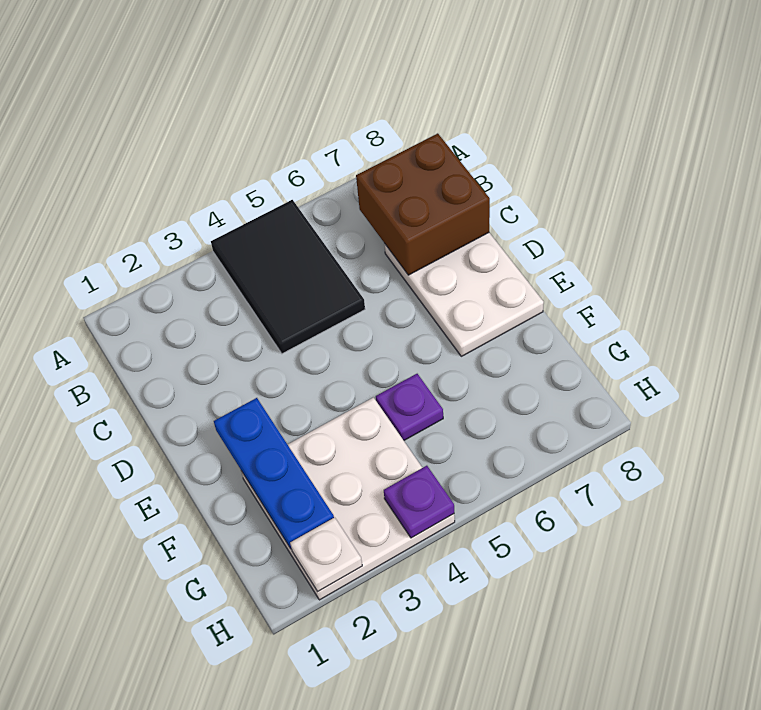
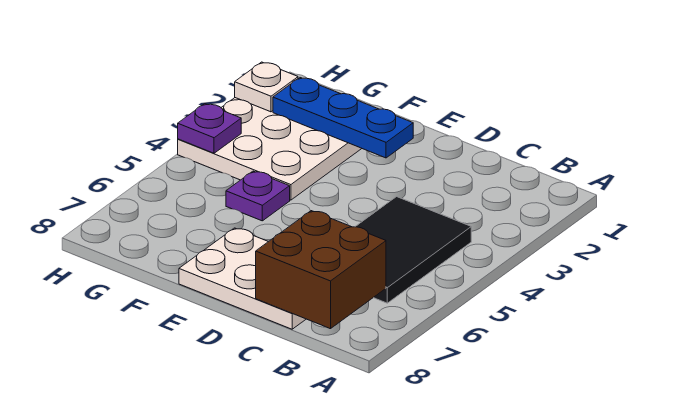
black 2x3 tile [211,200,365,354] -> black 2x3 tile turned to [355,197,471,303]

